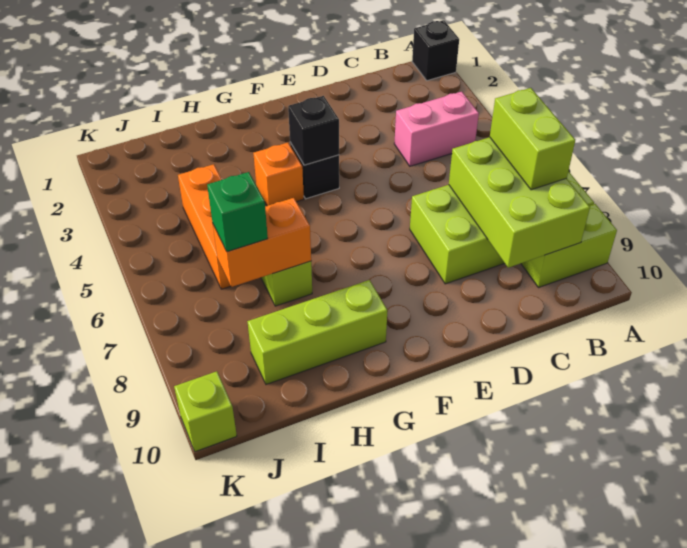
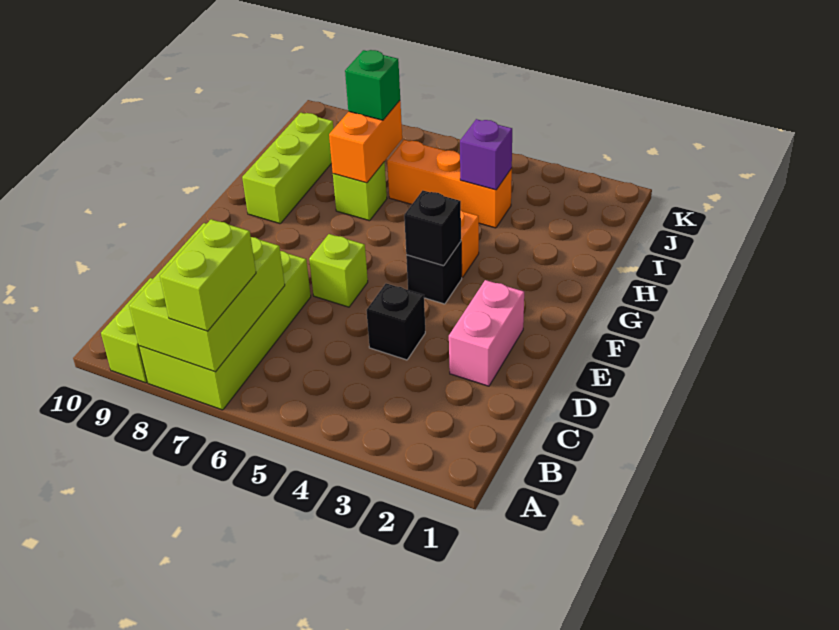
black 1x1 brick [412,20,459,81] -> black 1x1 brick moved to [366,283,425,360]
pink 1x2 brick [394,92,479,166] -> pink 1x2 brick moved to [449,280,524,386]
lime 2x3 brick [449,137,590,268] -> lime 2x3 brick turned to [129,223,285,372]
lime 1x2 brick [490,88,575,190] -> lime 1x2 brick turned to [160,219,256,331]
none -> purple 1x1 brick [460,119,512,190]
lime 1x1 brick [174,371,237,452] -> lime 1x1 brick moved to [309,234,368,307]

